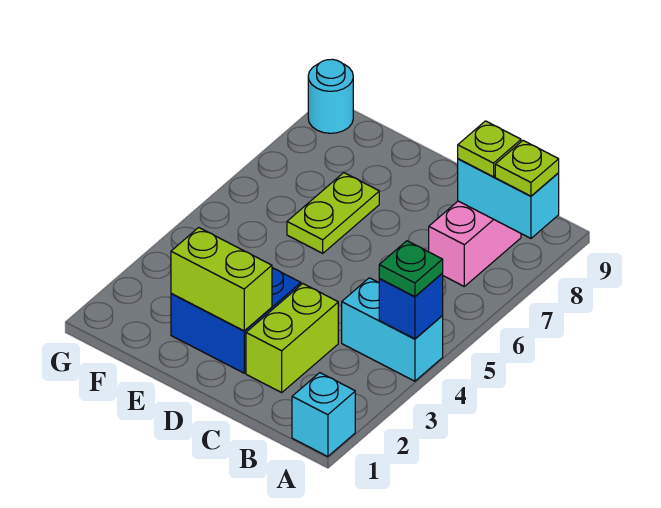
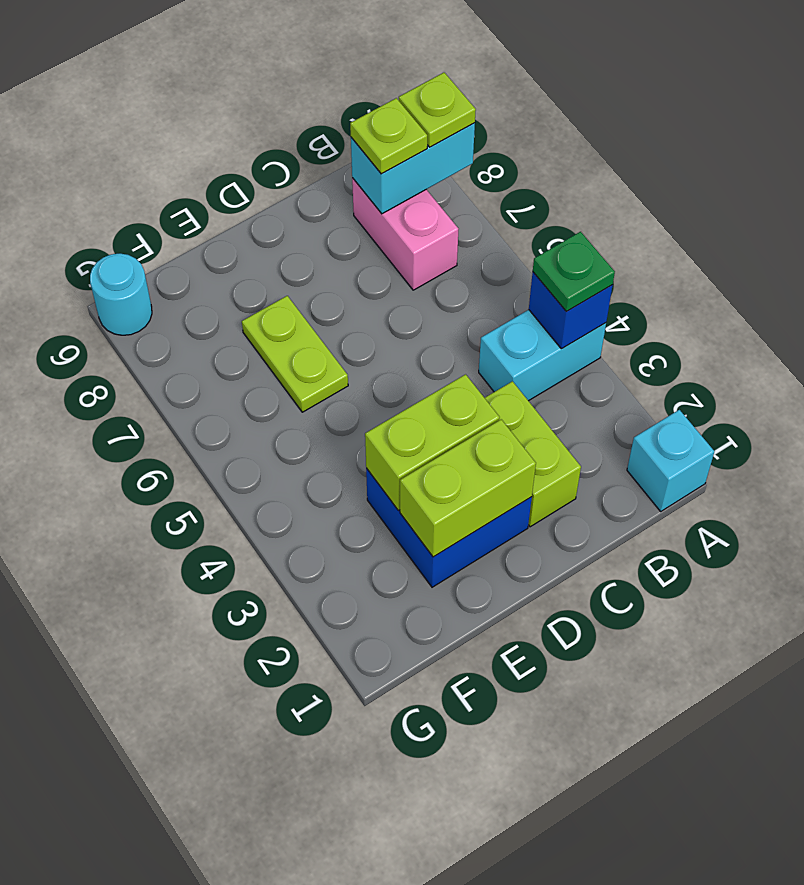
none -> lime 1x2 brick [365,374,500,511]

